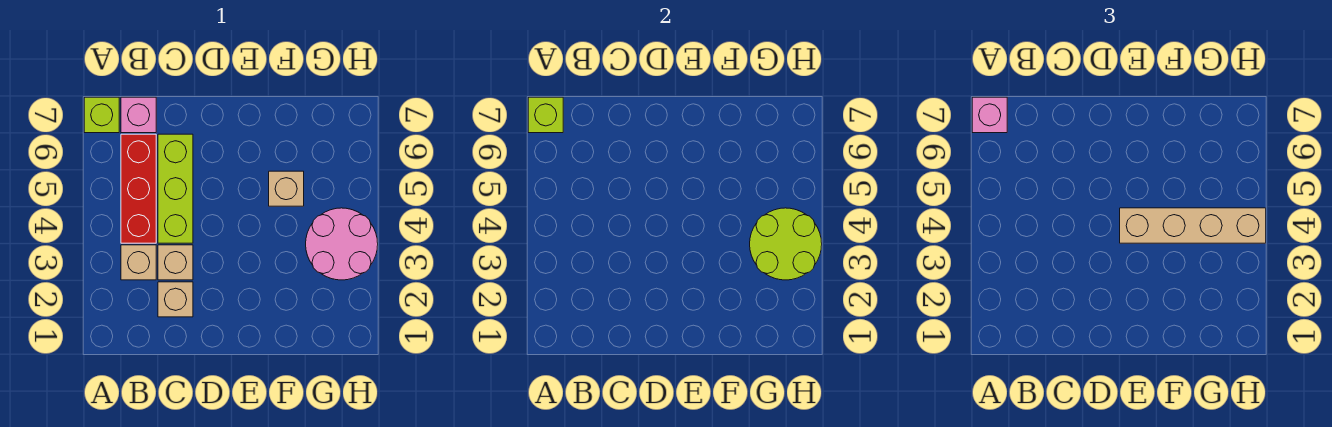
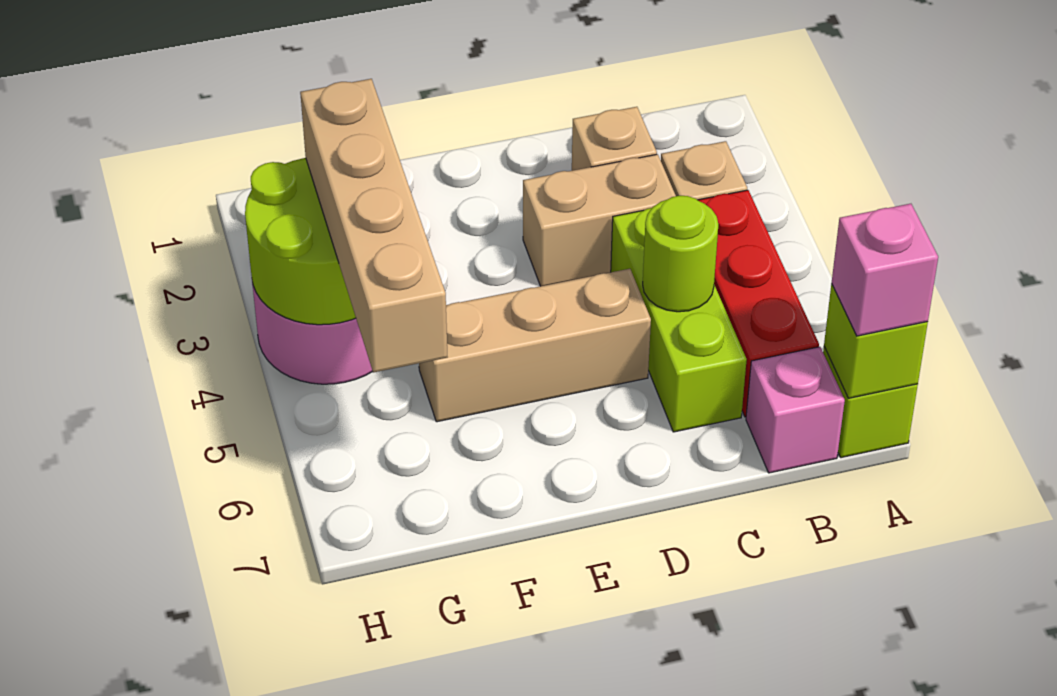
tan 1x1 brick [158,245,193,280] -> tan 1x2 brick [523,154,676,286]
none -> lime 1x1 round brick [643,196,718,312]
tan 1x4 brick [1120,208,1266,243] -> tan 1x4 brick turned to [300,79,447,373]
tan 1x1 brick [269,171,304,206] -> tan 1x3 brick [419,269,651,422]

